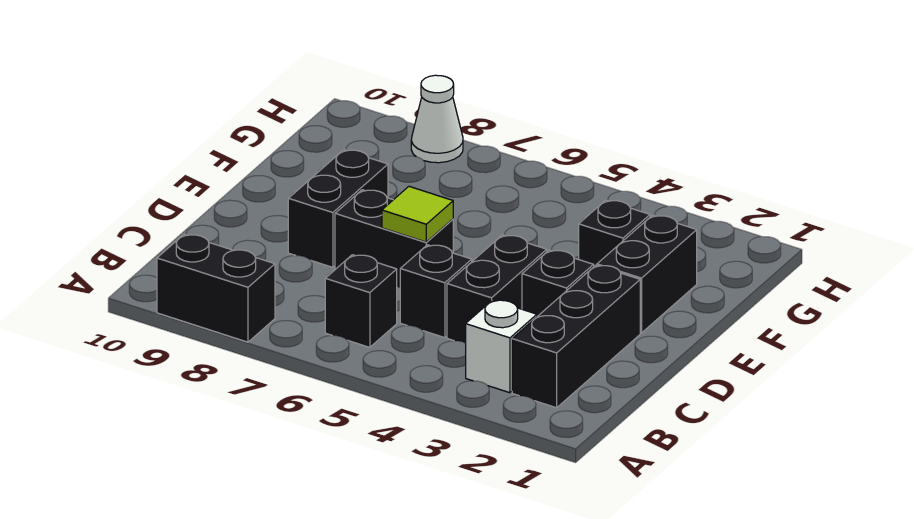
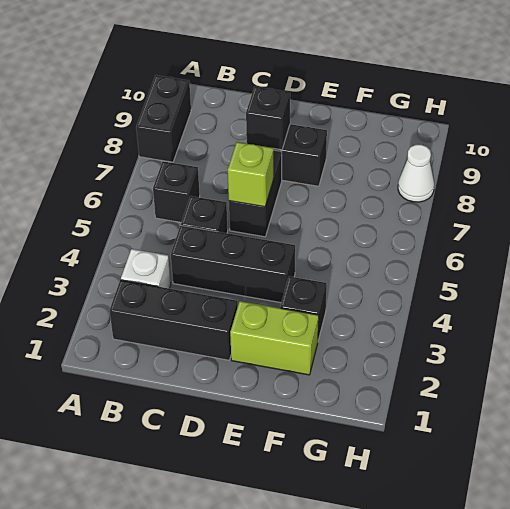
black 1x2 brick [447,235,547,343] -> black 1x3 brick [171,226,295,303]
black 1x1 brick [522,250,594,316] -> black 1x1 brick moved to [246,87,290,150]
lime 1x1 tile [382,186,453,242] -> lime 1x1 brick [228,142,273,207]
black 1x2 brick [597,215,697,333] -> lime 1x2 brick [230,301,319,375]

